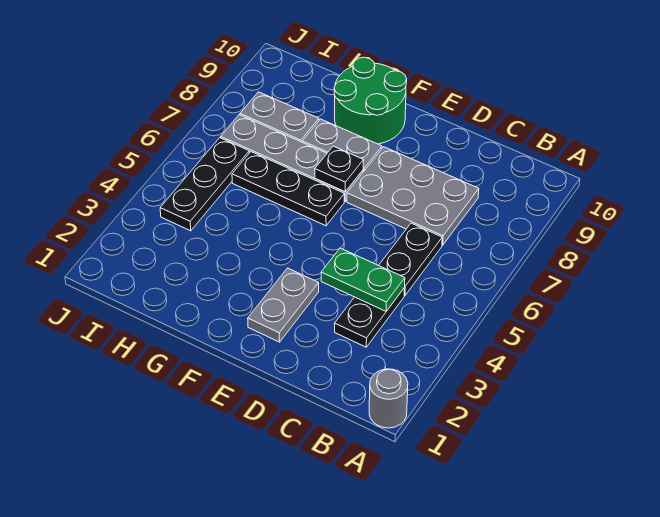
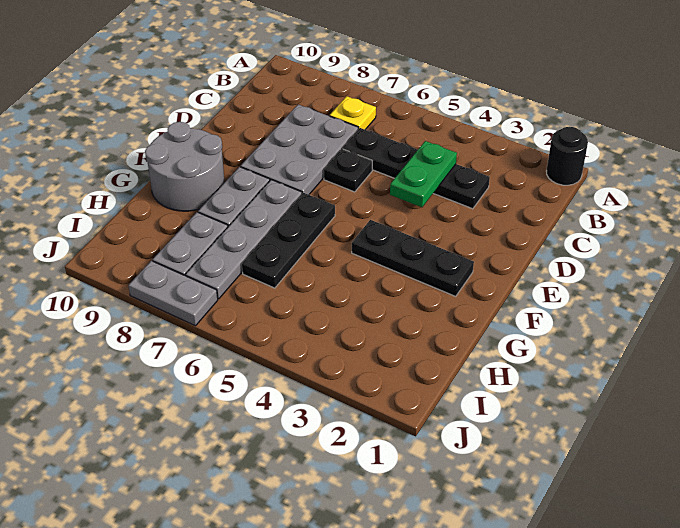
grey 1x1 round brick [369,369,408,428] -> black 1x1 round brick [547,127,588,185]
none -> yellow 1x1 plate [330,96,376,130]
grey 1x2 plate [248,268,319,342] -> grey 1x2 plate moved to [128,261,218,326]
black 1x1 plate [315,146,364,192] -> black 1x1 plate moved to [324,149,372,192]
green 2x2 round brick [334,57,407,144] -> grey 2x2 round brick [145,122,225,211]
black 1x3 plate [160,138,249,231] -> black 1x3 plate moved to [352,220,474,296]

